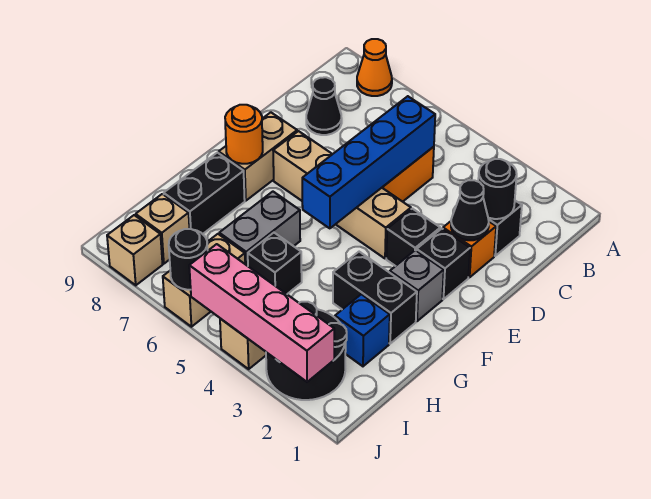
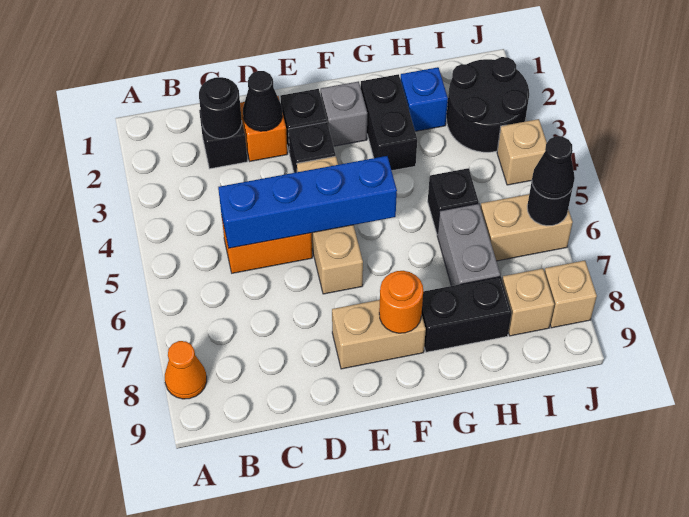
black 1x1 cone [306,77,342,135] -> black 1x1 cone moved to [532,136,575,199]
tan 1x4 brick [273,131,411,258] -> tan 1x3 brick [297,156,363,294]
grey 1x2 brick [219,192,300,266] -> grey 1x2 brick turned to [437,204,500,286]
pink 1x4 brick [189,244,334,382] -> none

